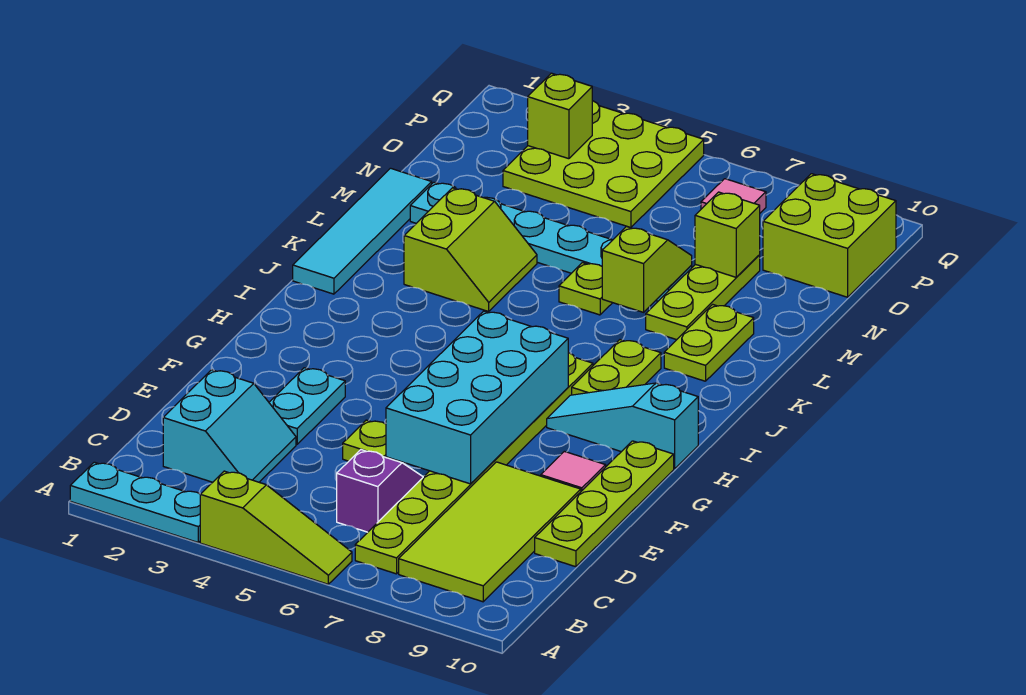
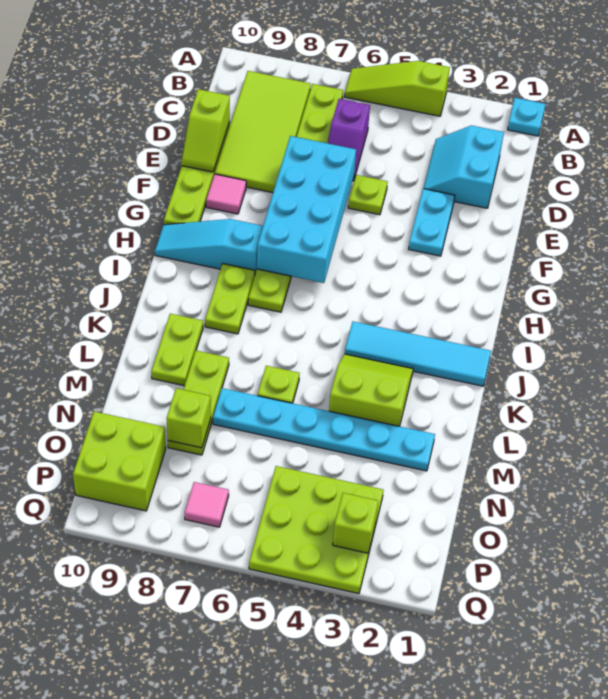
cyan 1x3 plate [70,462,200,542] -> cyan 1x1 plate [508,98,546,136]
cyan 1x3 slope [547,383,698,469] -> cyan 1x3 slope turned to [155,219,263,274]
cyan 1x4 tile [293,168,432,294] -> cyan 1x4 tile turned to [345,322,491,386]
lime 2x2 slope [404,188,537,311] -> lime 2x2 slope turned to [329,354,413,426]
lime 1x2 slope [602,227,692,312] -> lime 1x2 slope moved to [182,89,230,172]

